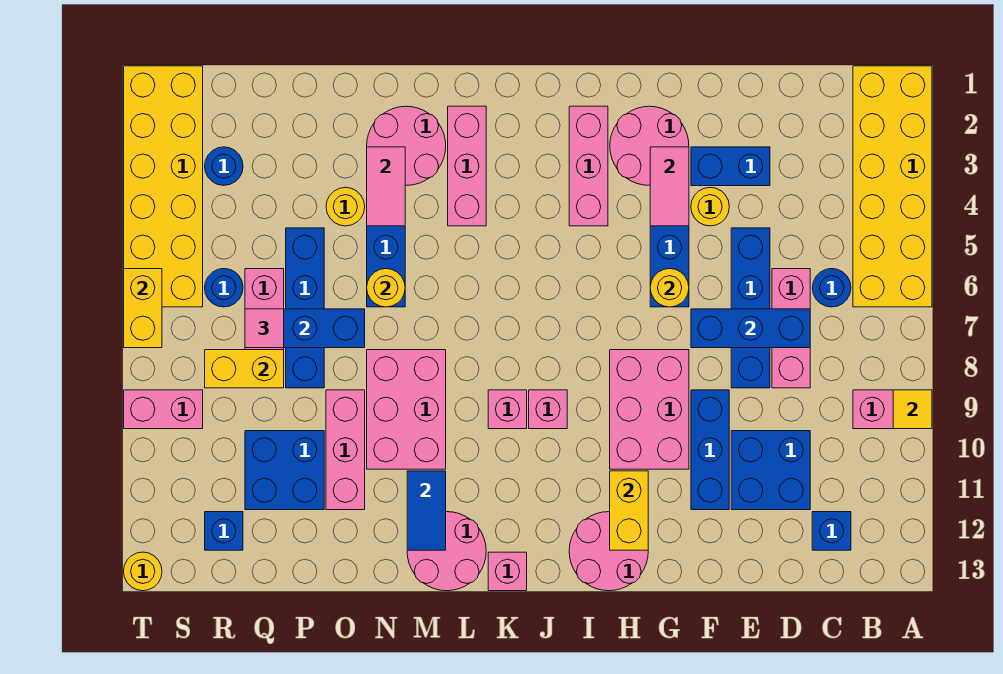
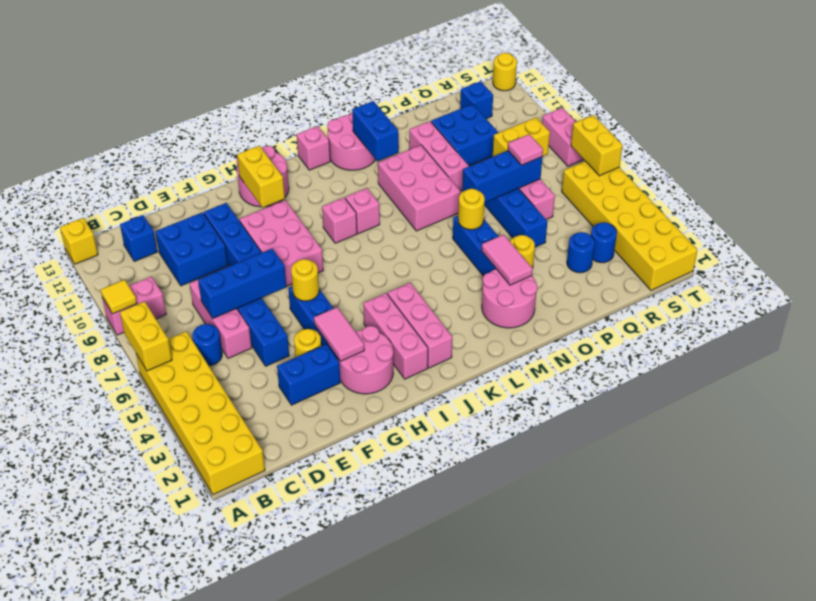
none -> yellow 1x2 brick [120,302,172,371]
none -> yellow 1x1 brick [60,218,98,264]
pink 1x3 brick [448,106,486,226] -> pink 1x3 brick moved to [388,283,452,368]
blue 1x2 tile [407,471,446,550] -> blue 1x2 brick [352,101,399,161]
blue 1x1 round brick [205,269,243,307] -> blue 1x1 round brick moved to [567,232,595,273]
pink 1x2 brick [124,390,203,429] -> pink 1x2 brick turned to [542,108,584,166]

